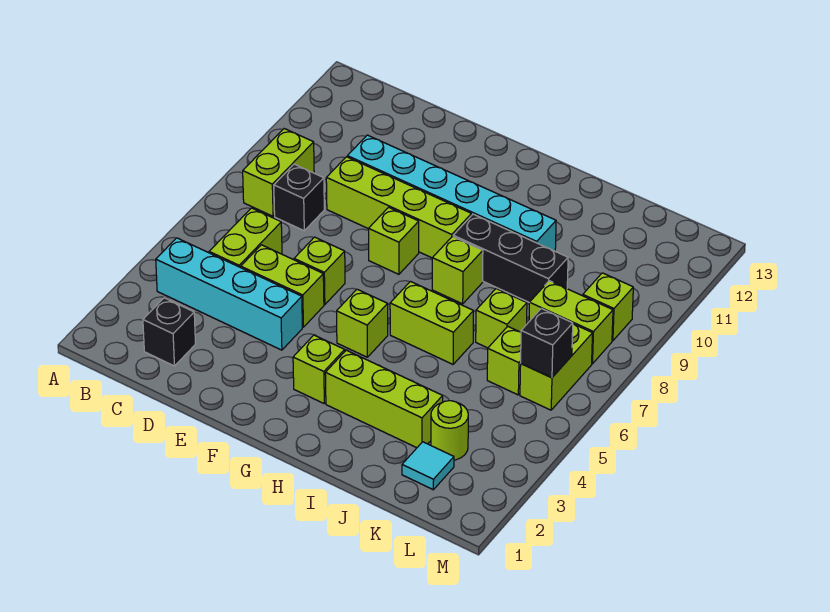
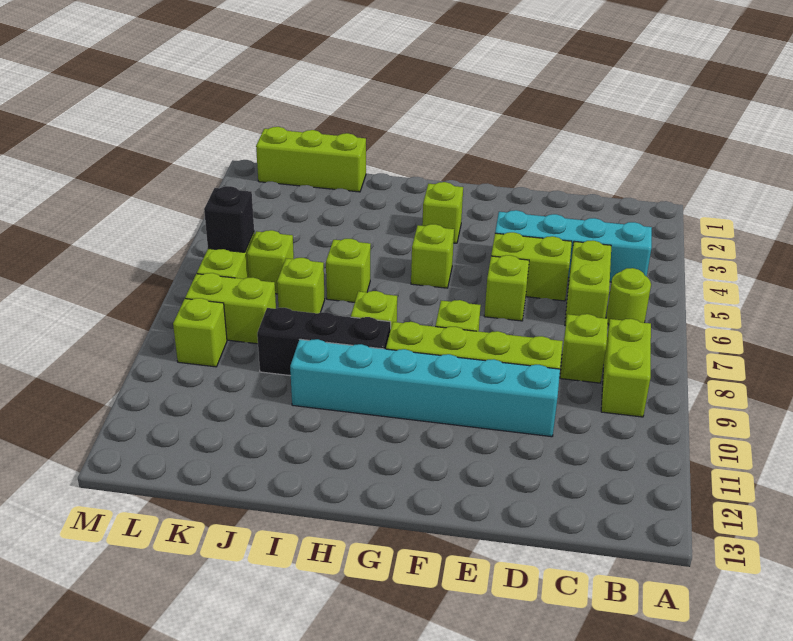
black 1x1 brick [143,298,196,366] -> none
black 1x1 brick [274,164,324,231] -> lime 1x1 brick [560,314,608,383]
lime 1x3 brick [325,350,443,448] -> lime 1x3 brick moved to [256,127,366,192]
lime 1x2 brick [390,282,473,364] -> lime 1x1 brick [326,239,371,302]
cyan 1x1 tile [402,442,454,490] -> none
lime 1x1 round brick [431,401,468,460] -> lime 1x1 round brick moved to [606,268,651,324]

